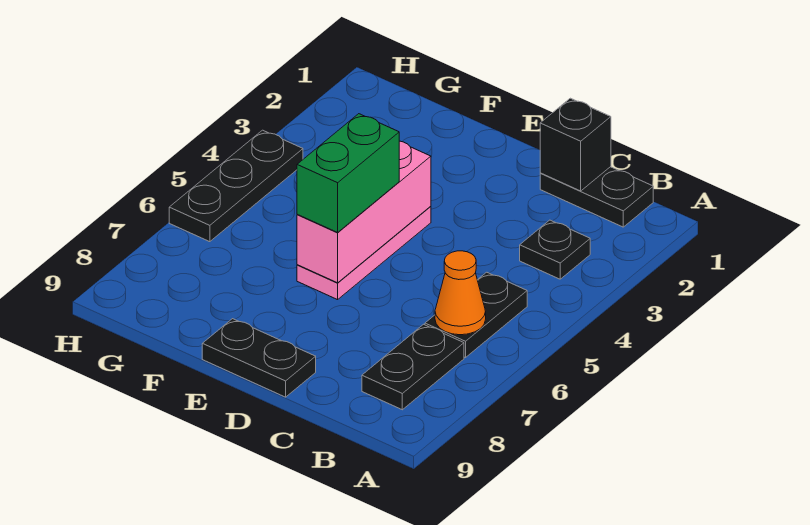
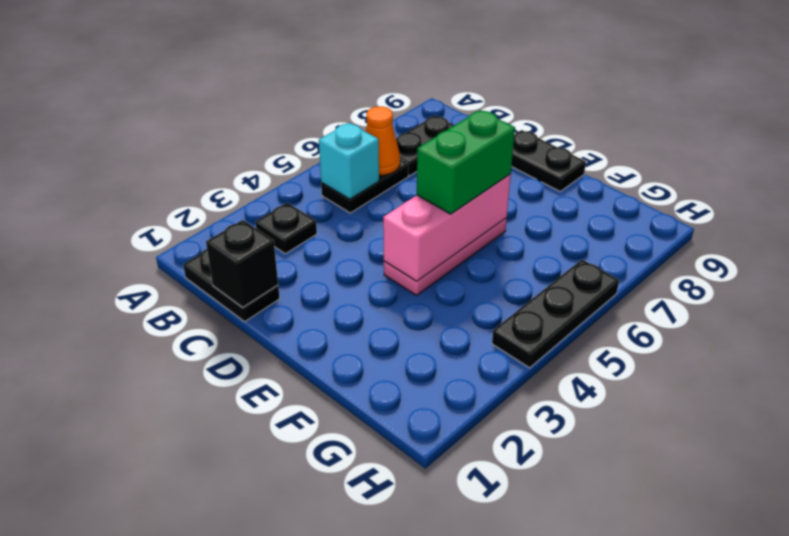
none -> cyan 1x1 brick [319,123,379,199]

